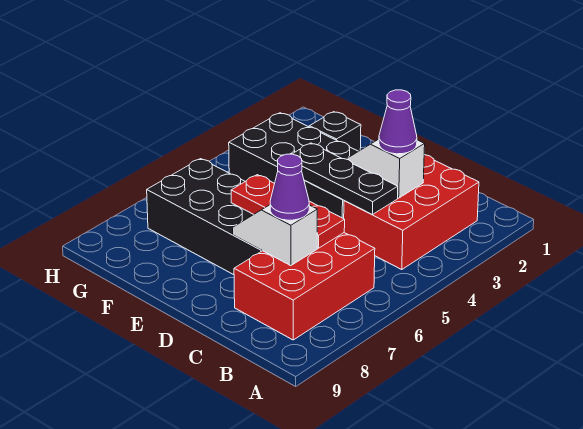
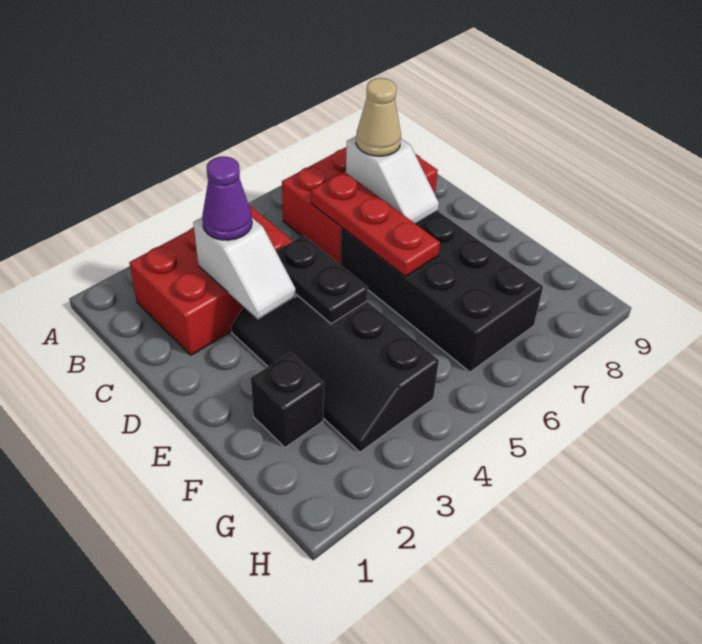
black 1x3 plate [293,143,398,214] -> black 1x2 plate [276,235,368,324]
purple 1x1 cone [270,154,309,220] -> tan 1x1 cone [356,78,401,156]
black 2x4 brick [229,113,358,219] -> black 2x4 slope [231,294,439,452]

